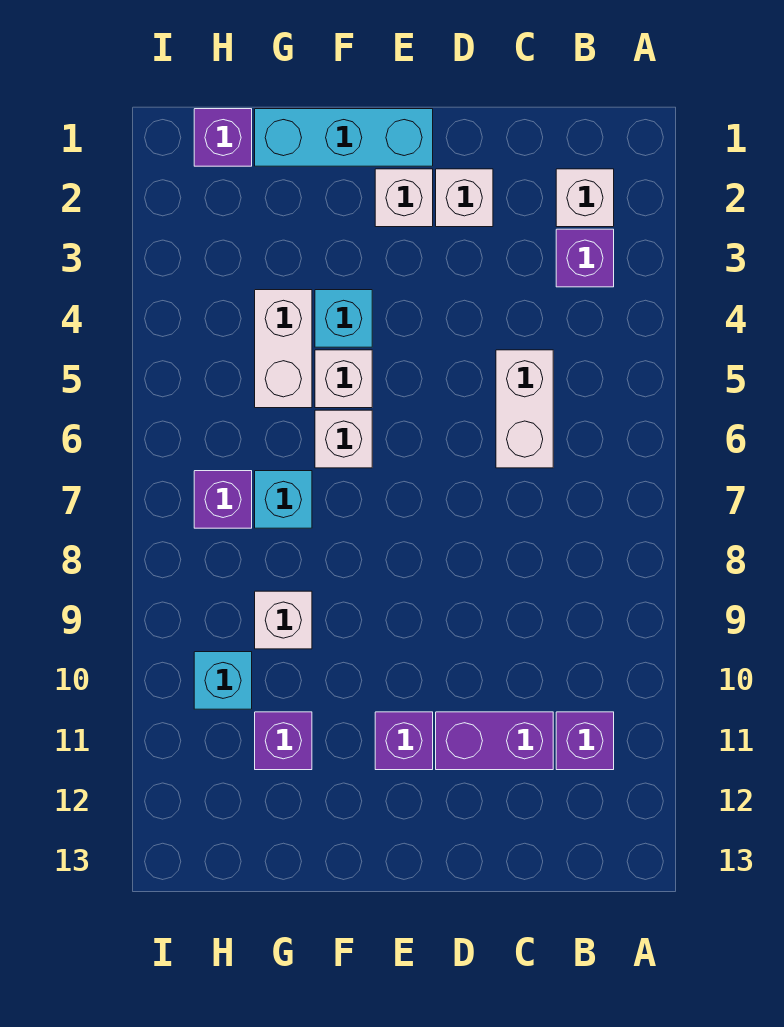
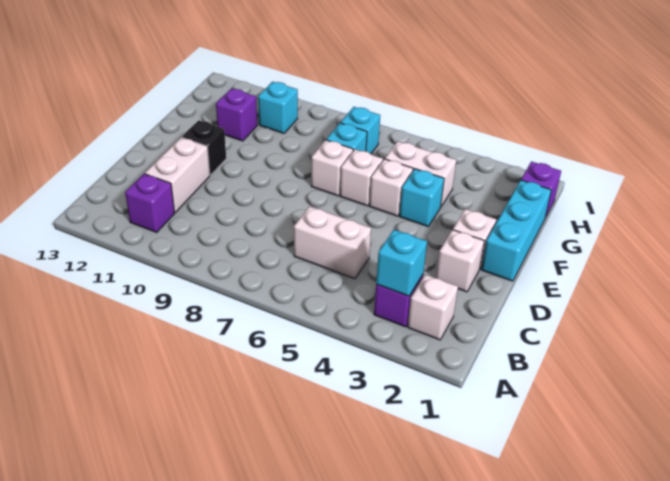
none -> cyan 1x1 brick [376,230,427,296]
purple 1x2 brick [436,712,553,770] -> white 1x2 brick [145,137,210,212]
purple 1x1 brick [375,712,433,770] -> black 1x1 brick [182,120,226,175]
white 1x1 brick [255,591,312,649] -> white 1x1 brick moved to [311,140,353,196]
purple 1x1 brick [194,471,252,528] -> cyan 1x1 brick [341,107,380,154]

